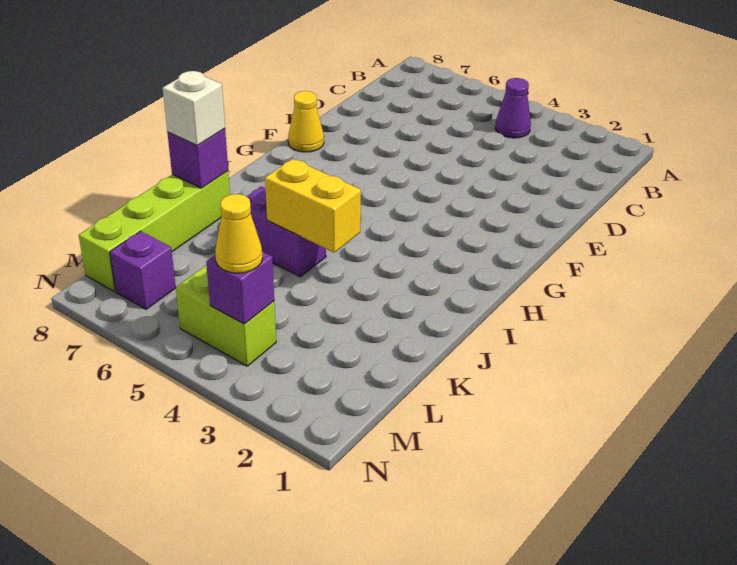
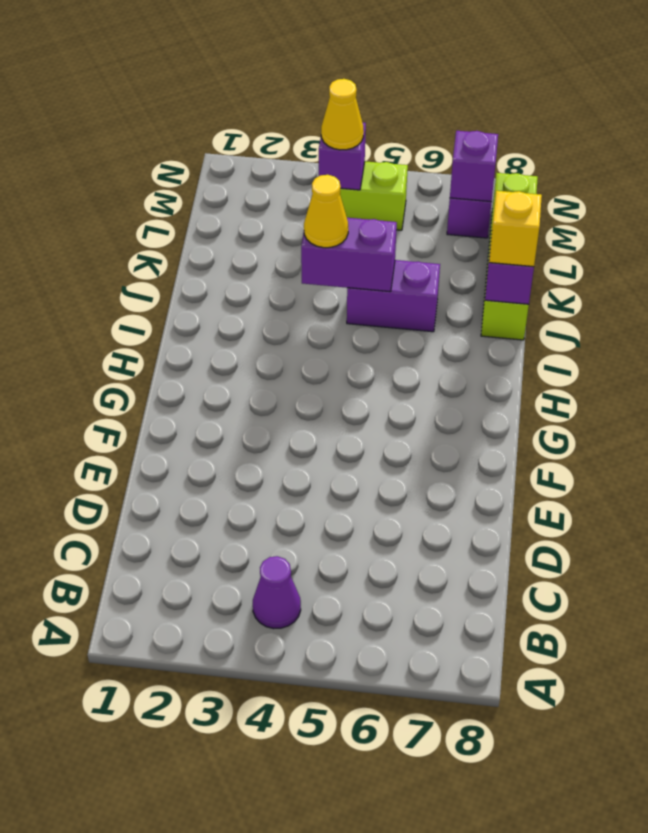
yellow 1x1 cone [288,91,324,152] -> yellow 1x1 cone moved to [304,175,348,248]
yellow 1x2 brick [265,159,361,252] -> purple 1x2 brick [301,218,397,292]
white 1x1 brick [163,71,225,146] -> yellow 1x1 brick [489,191,542,267]
none -> purple 1x1 brick [450,131,498,202]

